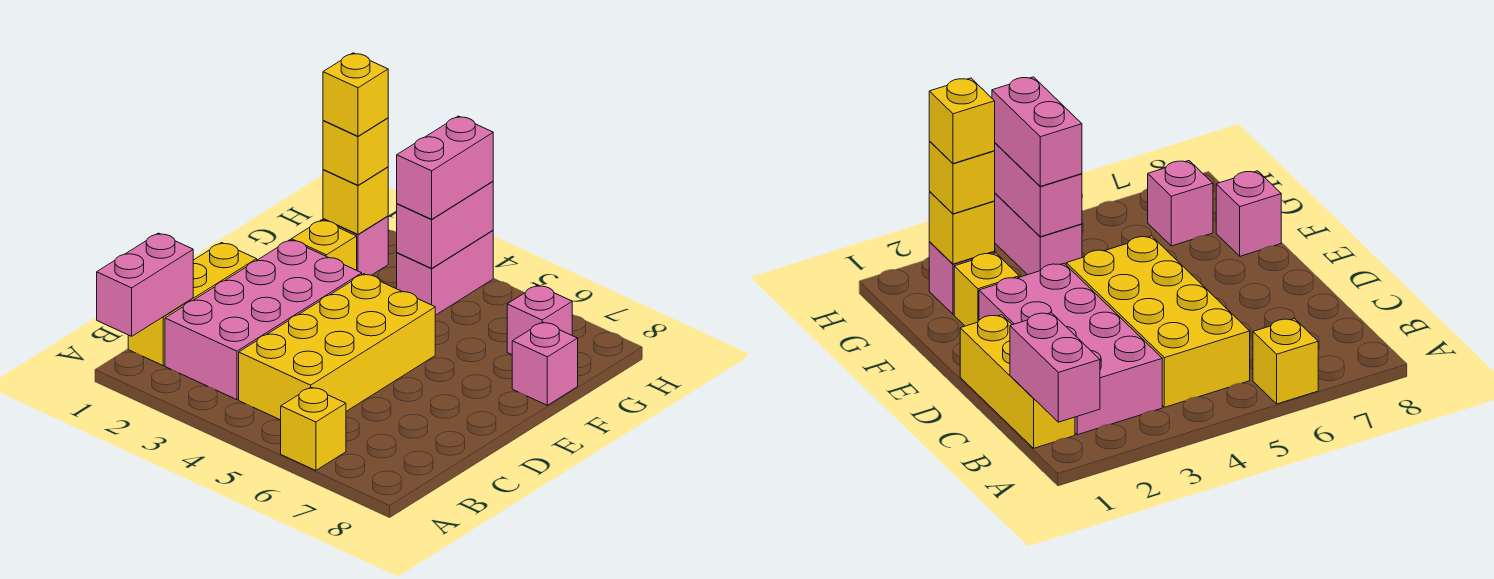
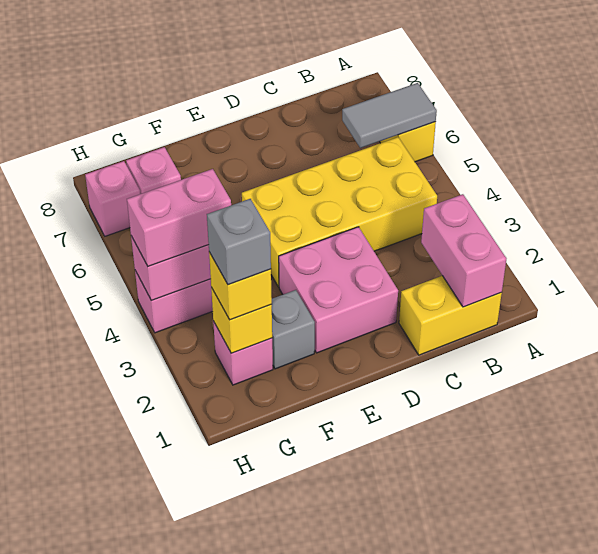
pink 1x2 brick [97,233,193,336] -> pink 1x2 brick turned to [421,194,506,307]
none -> grey 1x2 tile [342,83,437,148]
yellow 1x3 brick [128,243,257,365] -> yellow 1x2 brick [399,276,502,355]
pink 2x4 brick [165,240,362,400] -> pink 2x2 brick [279,227,398,353]
yellow 1x1 brick [291,220,357,270] -> grey 1x1 brick [271,290,315,369]
pink 1x1 brick [512,322,578,405] -> pink 1x1 brick moved to [85,161,140,236]
yellow 1x1 brick [323,53,388,136] -> grey 1x1 brick [207,199,271,285]

